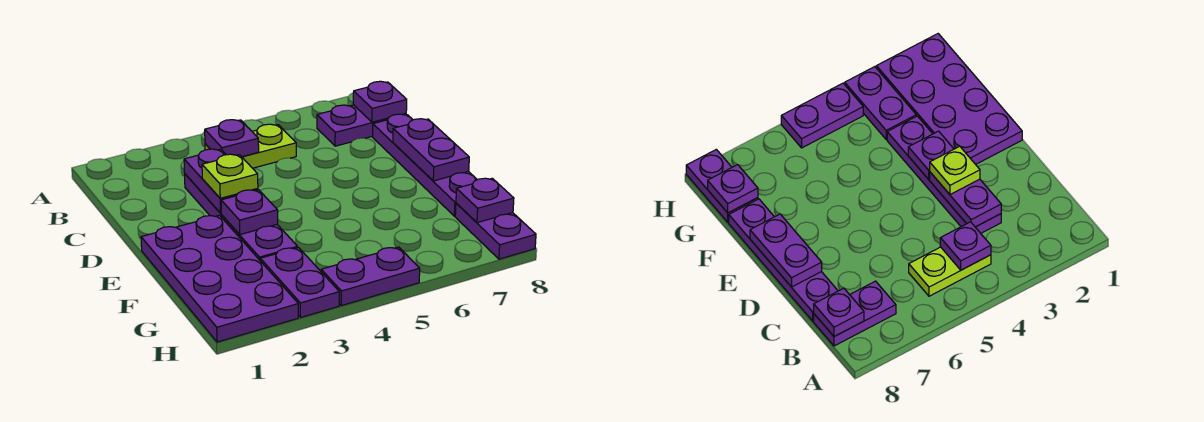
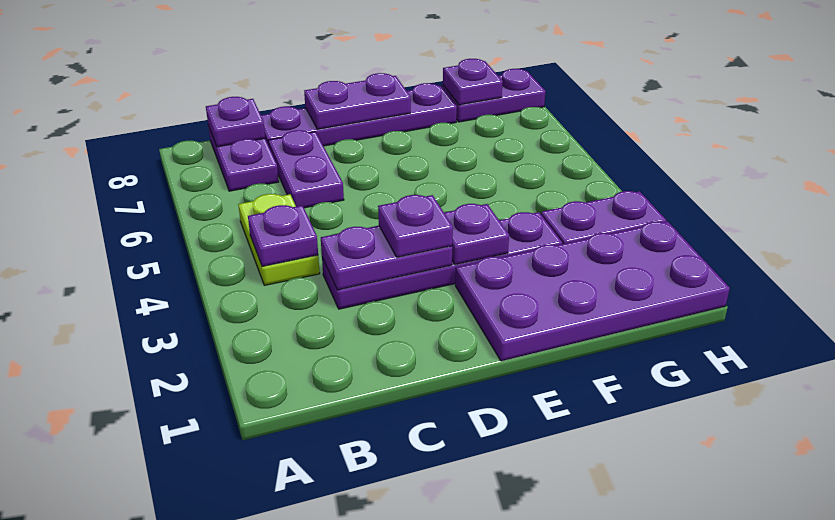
lime 1x1 plate [202,154,258,198] -> purple 1x1 plate [378,195,453,257]
purple 1x2 plate [321,247,420,306] -> purple 1x2 plate moved to [268,130,344,208]

